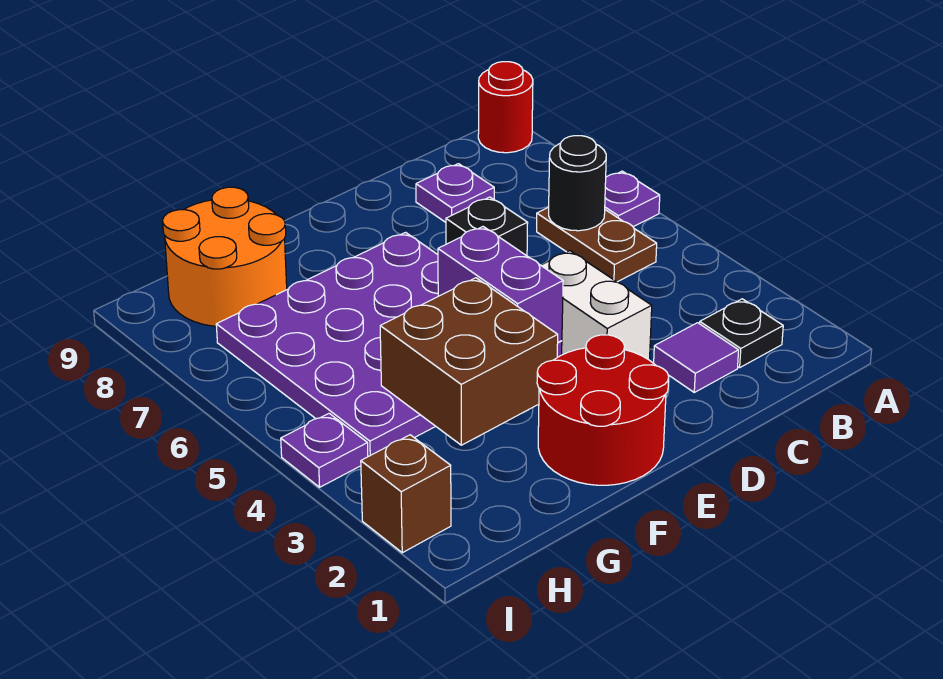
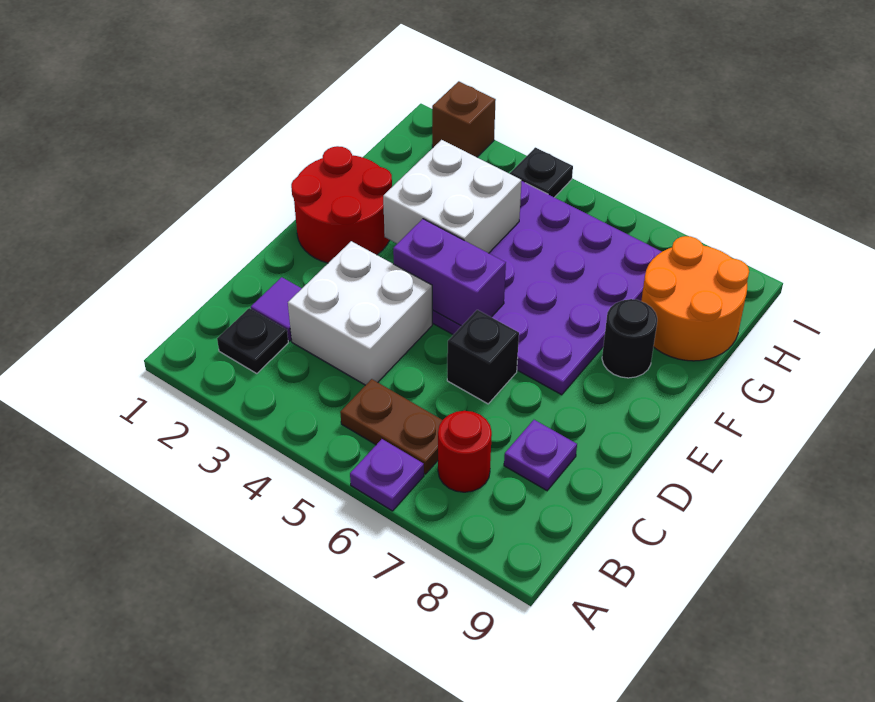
red 1x1 round brick [478,62,533,153] -> red 1x1 round brick moved to [438,411,492,492]
black 1x1 round brick [549,136,606,231] -> black 1x1 round brick moved to [602,299,657,378]
white 1x2 brick [541,251,652,360] -> white 2x2 brick [288,241,432,385]
brown 2x2 brick [380,278,558,445] -> white 2x2 brick [383,140,522,253]
purple 1x1 plate [281,413,368,487] -> black 1x1 plate [510,147,573,198]

